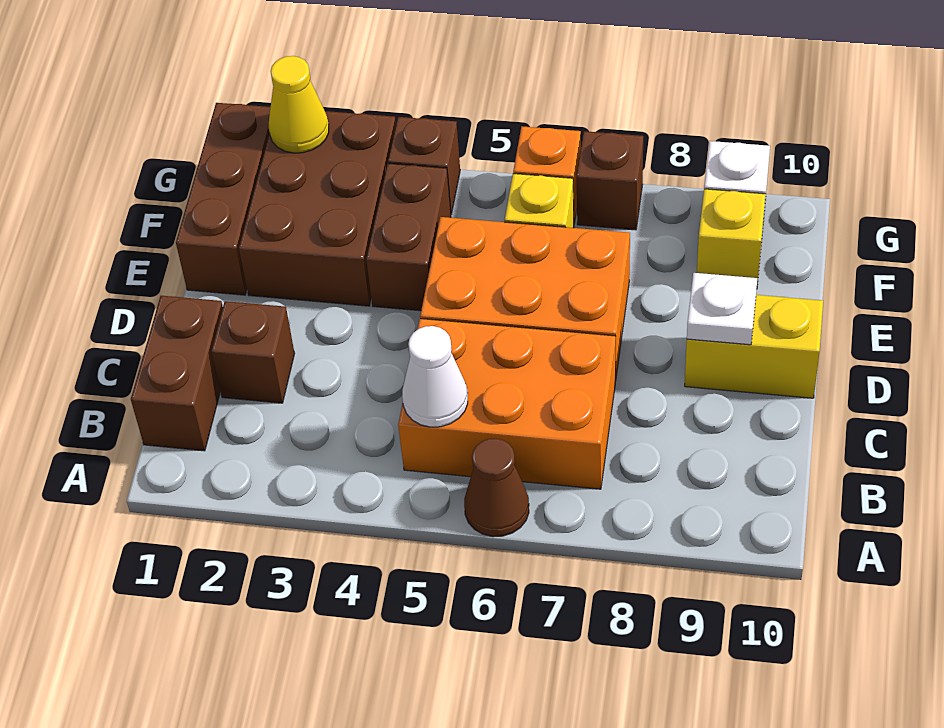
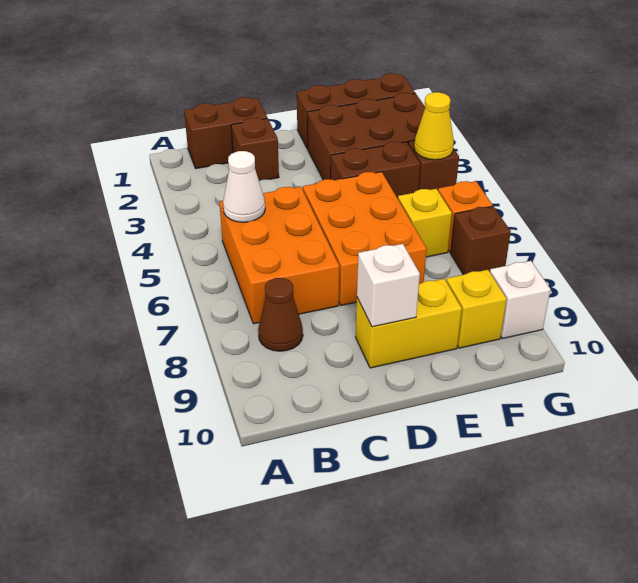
brown 1x1 cone [464,438,529,537] -> brown 1x1 cone moved to [258,278,303,351]
yellow 1x2 brick [685,295,823,398] -> yellow 1x2 brick turned to [356,279,462,368]
white 1x1 plate [687,273,757,345] -> white 1x1 brick [357,244,420,327]
yellow 1x1 cone [269,56,329,153] -> yellow 1x1 cone moved to [414,92,454,160]

